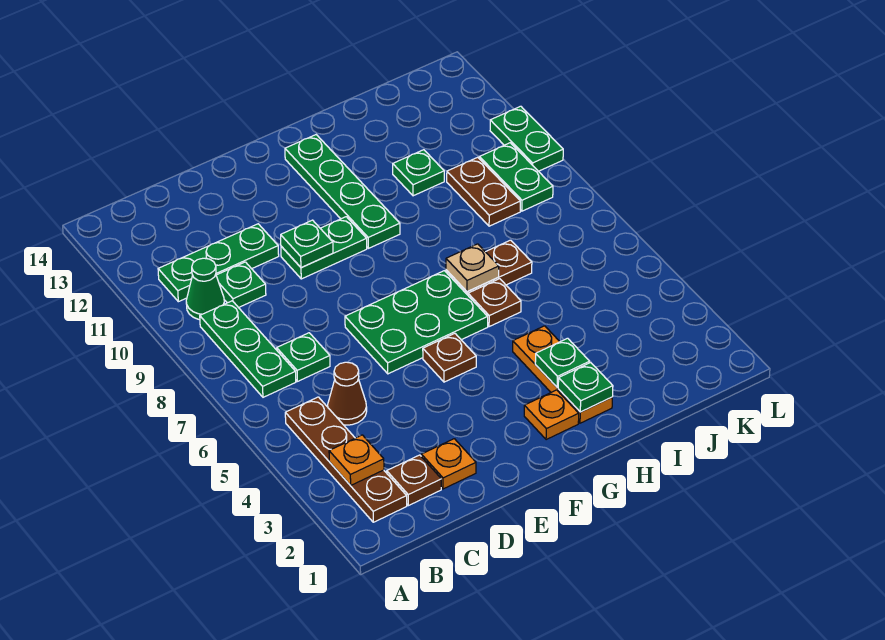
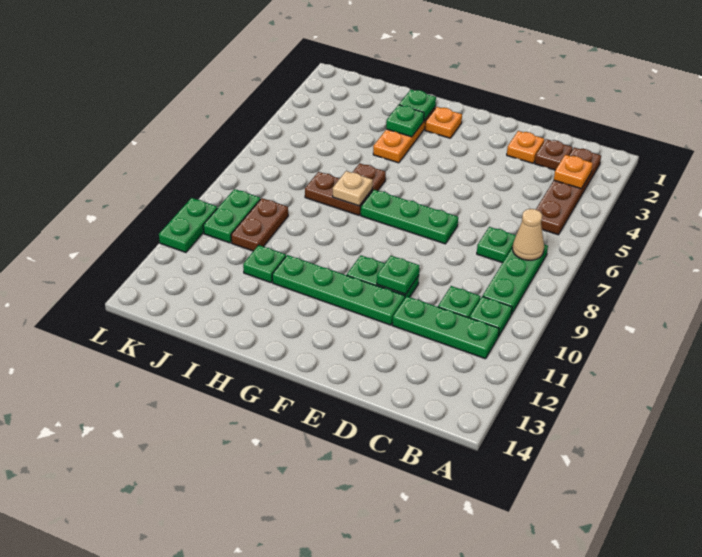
none -> tan 1x1 cone [513,209,544,260]
green 1x1 cone [186,258,224,320] -> green 1x1 plate [469,296,512,336]
brown 1x1 cone [328,362,367,425] -> none
green 2x3 plate [345,271,488,374] -> green 1x3 plate [361,190,458,244]
brown 1x1 plate [423,334,476,382] -> none
green 1x4 plate [285,135,400,248] -> green 1x4 plate turned to [272,255,405,325]

